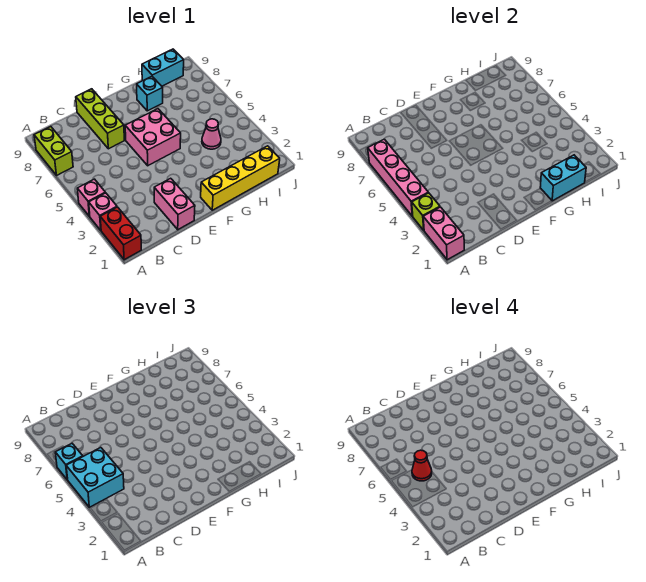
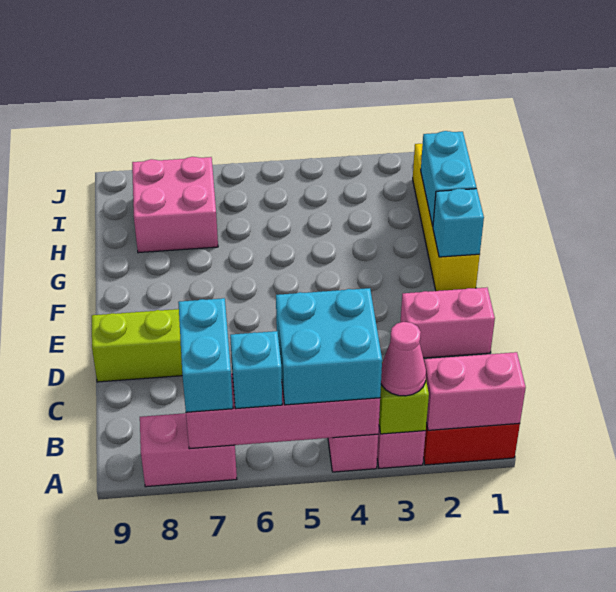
lime 1x2 brick [34,127,73,175] -> pink 1x2 brick [140,413,237,487]
red 1x1 cone [412,450,432,481] -> none
pink 2x2 brick [125,109,181,166] -> pink 2x2 brick moved to [132,157,218,253]
cyan 1x1 brick [137,76,163,111] -> cyan 1x1 brick moved to [433,189,484,257]
pink 1x1 cone [202,119,221,149] -> pink 1x1 cone moved to [381,322,426,396]
cyan 1x2 brick [142,49,184,86] -> cyan 1x2 brick moved to [178,298,233,412]

